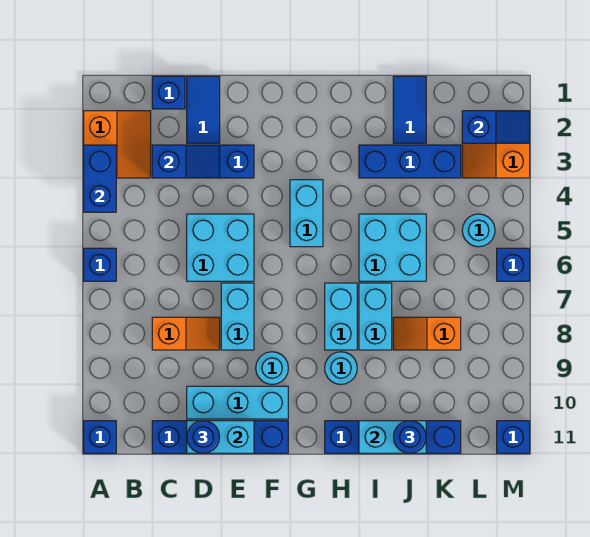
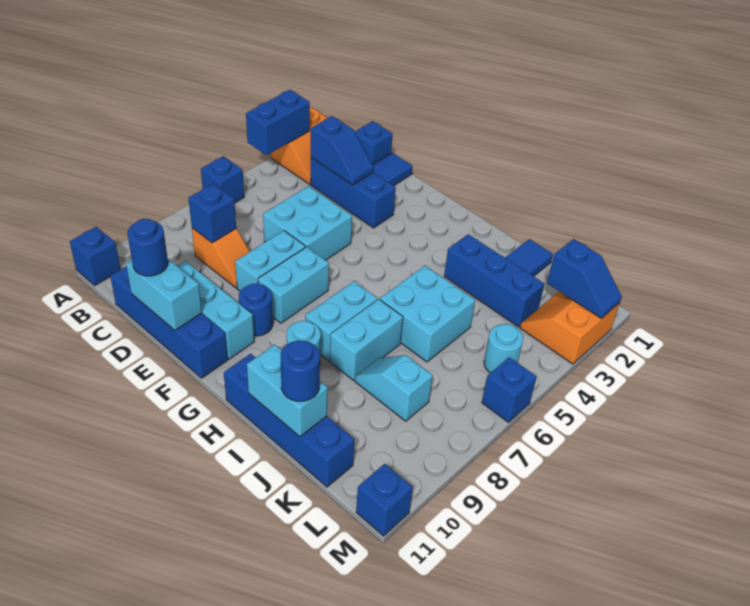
none -> blue 1x1 brick [189,183,236,243]
cyan 1x1 round brick [256,352,288,384] -> blue 1x1 round brick [239,284,273,336]
cyan 1x2 brick [290,180,323,247] -> cyan 1x2 brick moved to [258,247,329,323]
orange 1x2 slope [393,317,461,350] -> cyan 1x2 slope [355,355,433,421]

